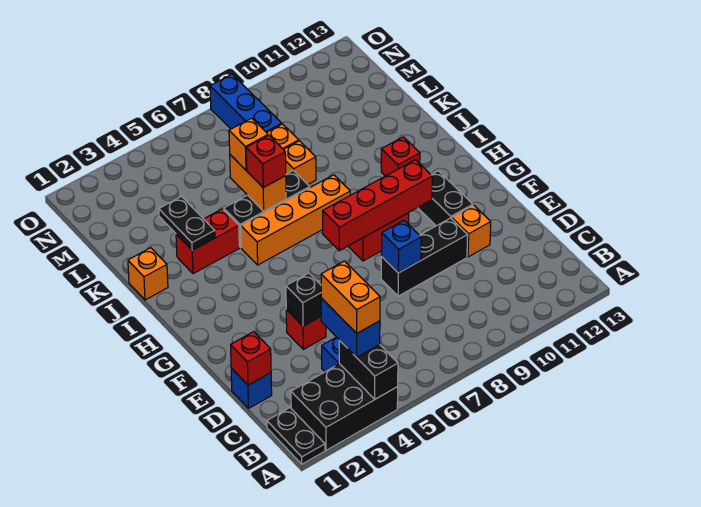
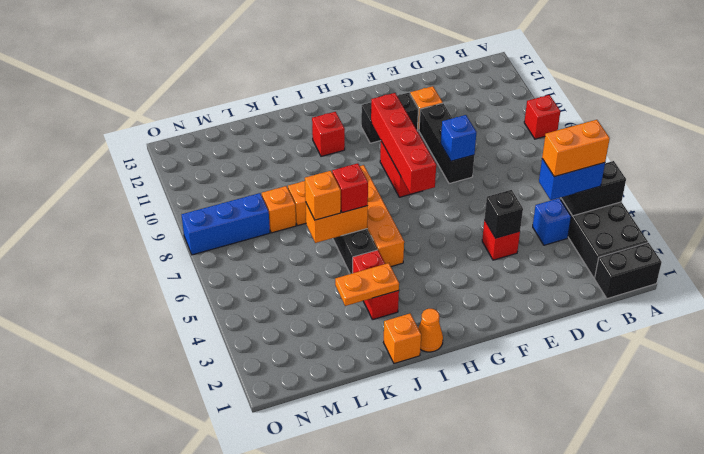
black 1x2 plate [267,408,325,464] -> black 1x2 brick [595,243,662,299]
blue 1x1 brick [231,368,272,408] -> none
red 1x1 brick [231,332,271,385] -> red 1x1 brick moved to [524,95,560,139]
none -> orange 1x1 cone [418,309,443,352]
black 1x2 plate [159,197,215,250] -> orange 1x2 plate [335,263,399,306]

